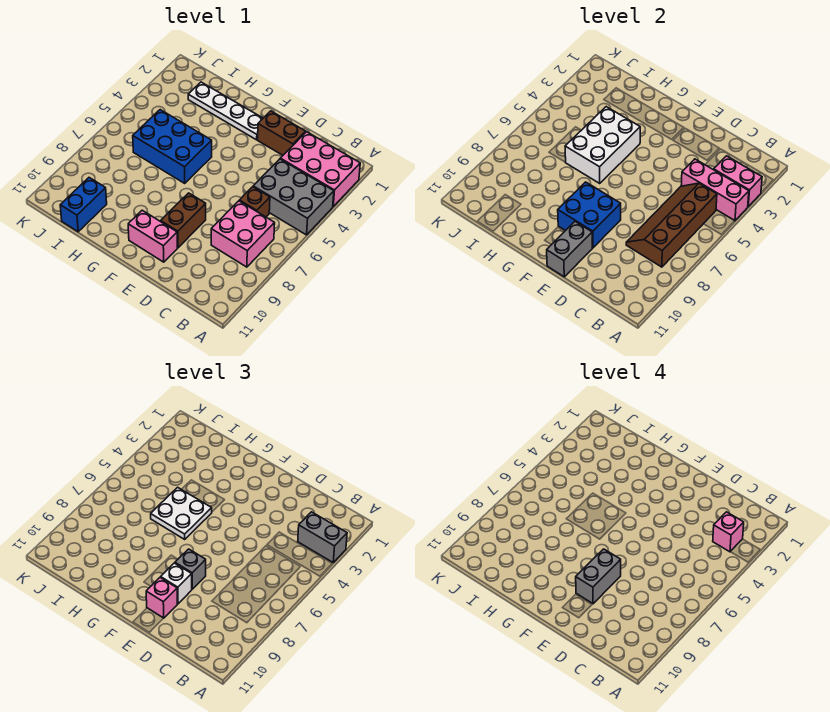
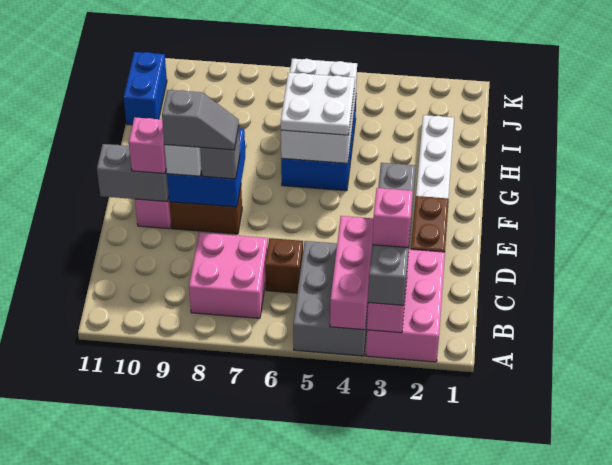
grey 1x2 brick [298,512,347,562] -> grey 1x4 brick [368,163,415,305]
brown 2x4 slope [626,183,717,267] -> none
grey 1x2 brick [576,549,621,604] -> grey 1x2 slope [162,90,239,150]
white 2x3 brick [565,107,640,183] -> white 2x3 brick turned to [281,59,357,163]
blue 1x2 brick [60,178,107,232] -> blue 1x2 brick turned to [124,52,167,125]

